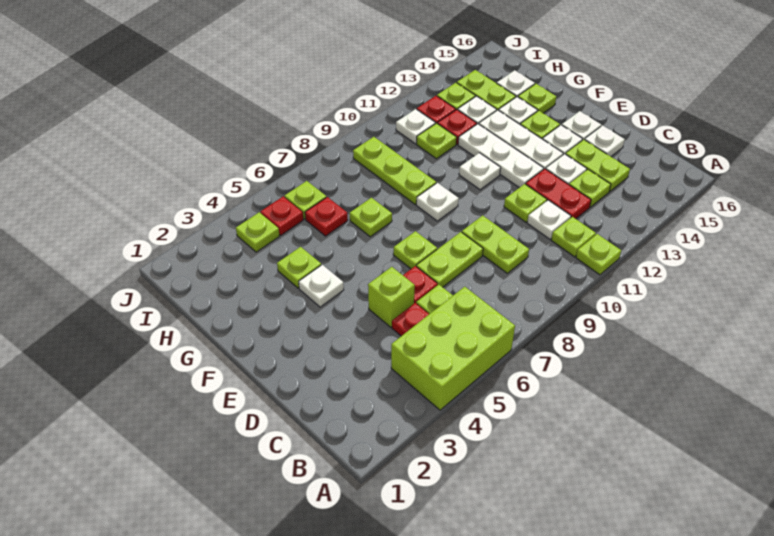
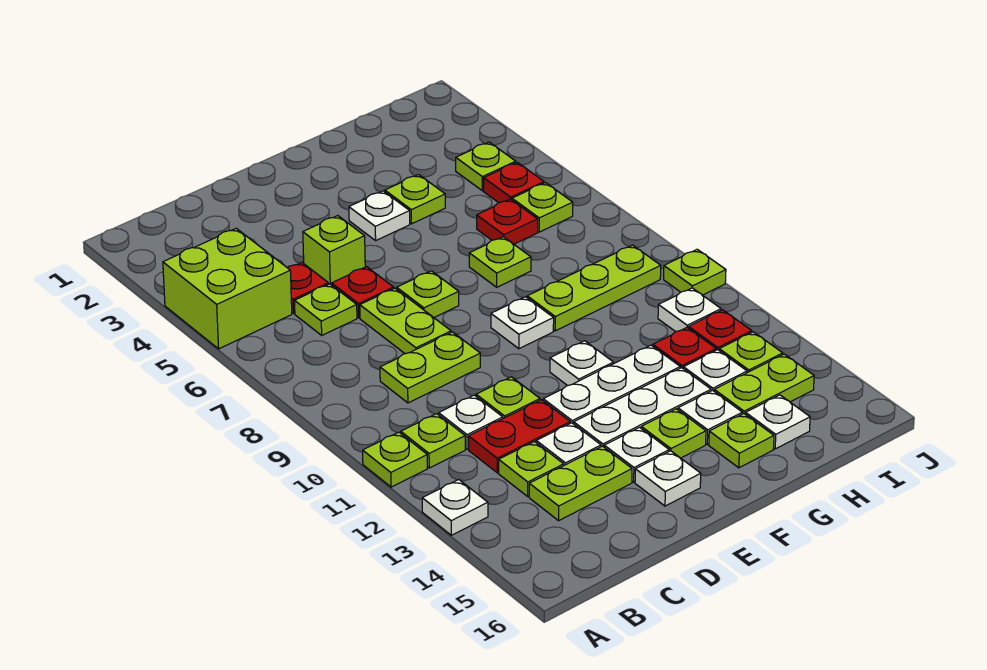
lime 2x3 brick [391,287,515,410] -> lime 2x2 brick [163,228,292,349]
white 1x1 plate [585,125,625,156] -> white 1x1 plate moved to [422,480,488,535]
lime 1x1 plate [417,123,457,159] -> lime 1x1 plate moved to [664,249,726,295]

